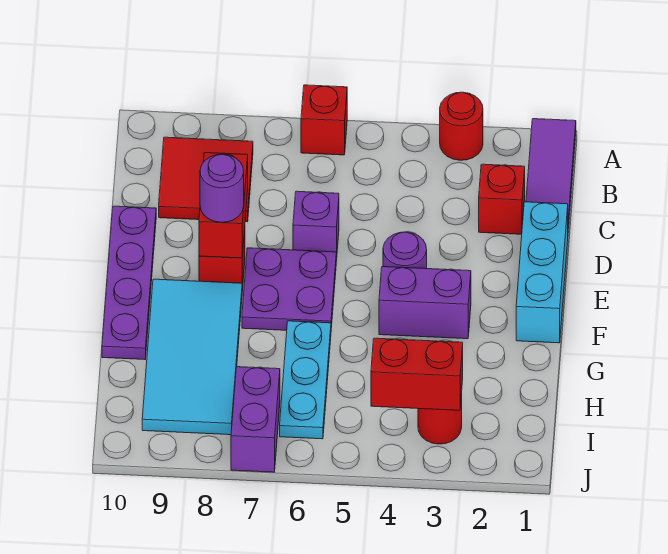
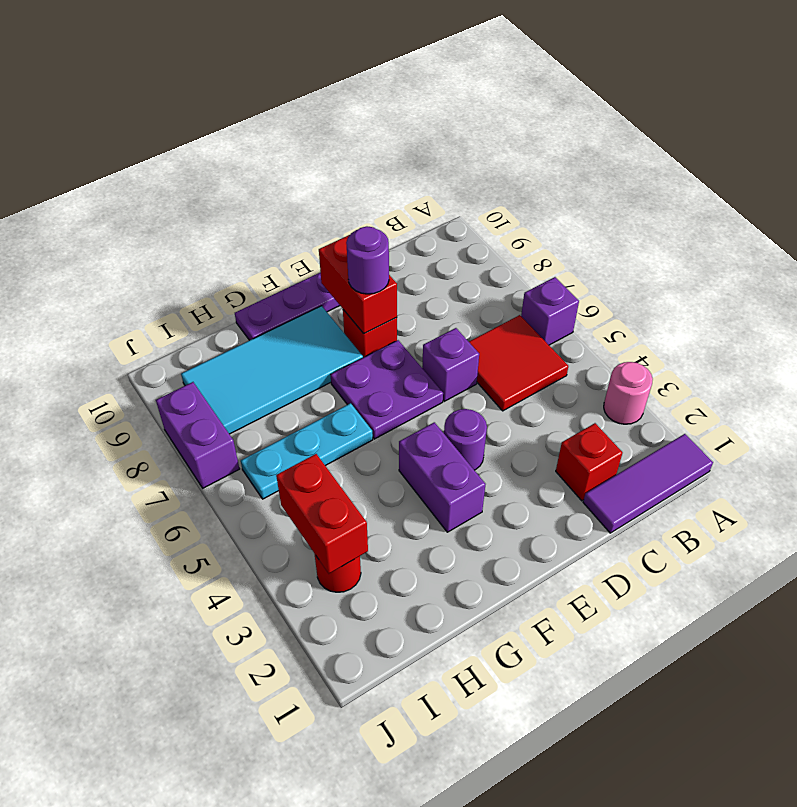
red 1x1 round brick [440,92,483,160] -> pink 1x1 round brick [604,362,653,424]
red 1x1 brick [301,85,347,155] -> purple 1x1 brick [521,277,579,345]
red 2x2 tile [159,137,253,222] -> red 2x2 tile moved to [469,315,568,411]
cyan 1x3 brick [516,202,568,343] -> none
red 1x2 brick [199,153,248,258] -> red 1x2 brick turned to [319,235,397,334]
purple 1x2 brick [231,367,280,472] -> purple 1x2 brick turned to [156,382,239,488]

